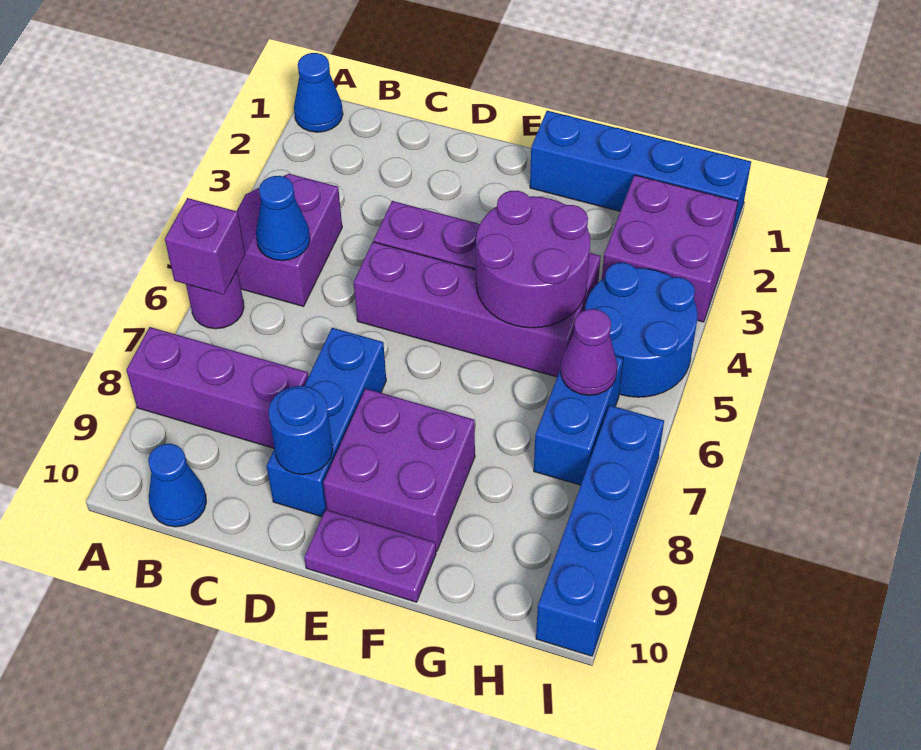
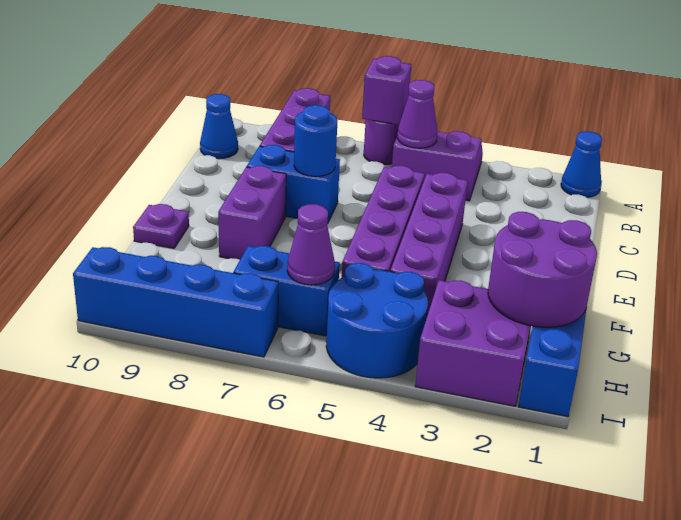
blue 1x1 cone [256,176,310,261] -> purple 1x1 cone [397,80,437,148]
blue 1x3 brick [267,328,386,517] -> blue 1x2 brick [247,145,340,222]
blue 1x1 round brick [268,386,333,474] -> blue 1x1 round brick moved to [294,105,337,176]
purple 2x2 brick [323,389,475,551] -> purple 1x2 brick [218,166,286,260]
purple 1x2 plate [304,510,436,602] -> purple 1x1 plate [133,204,189,248]
purple 2x2 round brick [476,191,590,328] -> purple 2x2 round brick moved to [488,212,597,327]

